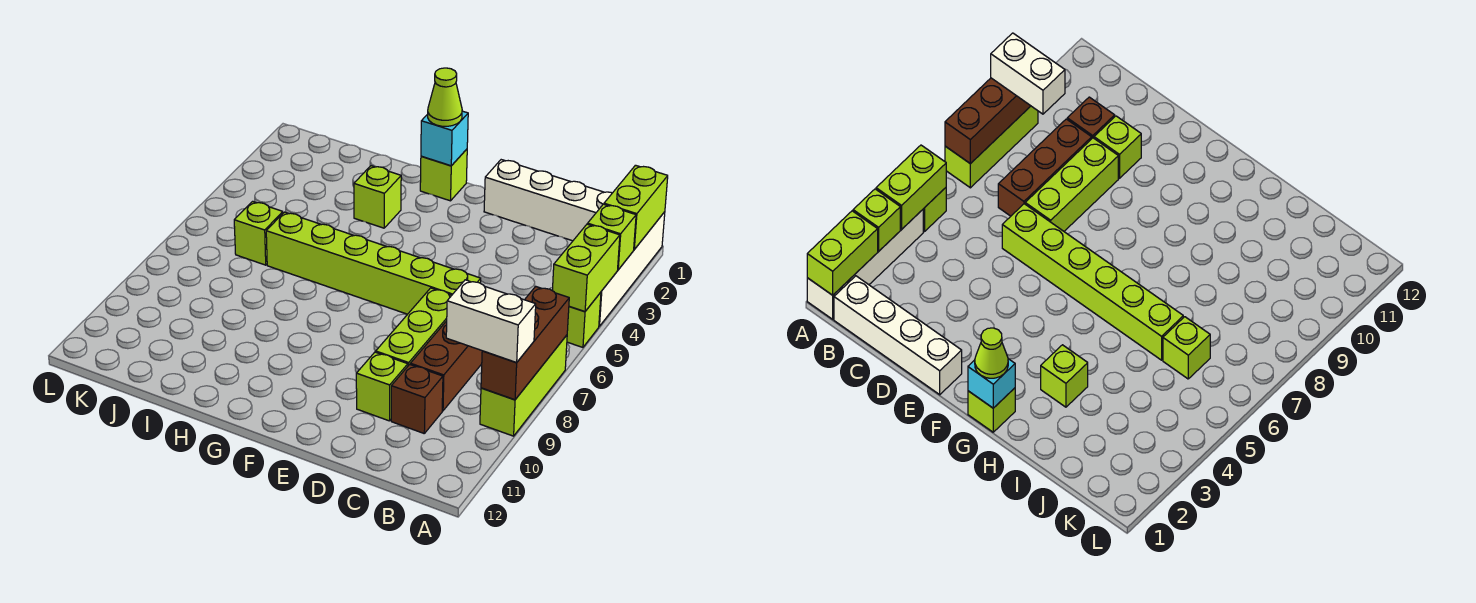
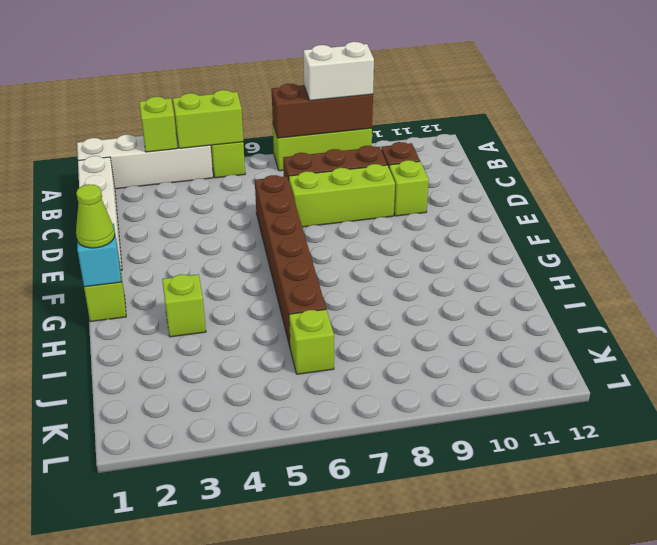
lime 1x2 brick [604,165,668,249] -> none
white 1x2 brick [446,280,536,362] -> white 1x2 brick turned to [303,42,374,101]
lime 1x6 brick [266,212,481,314] -> brown 1x6 brick [255,175,326,346]

